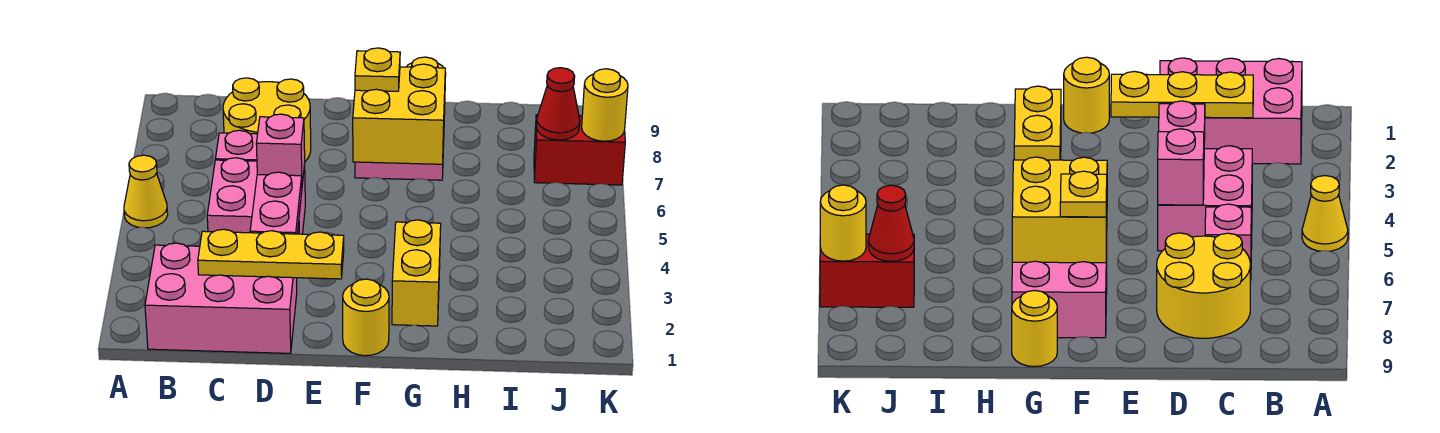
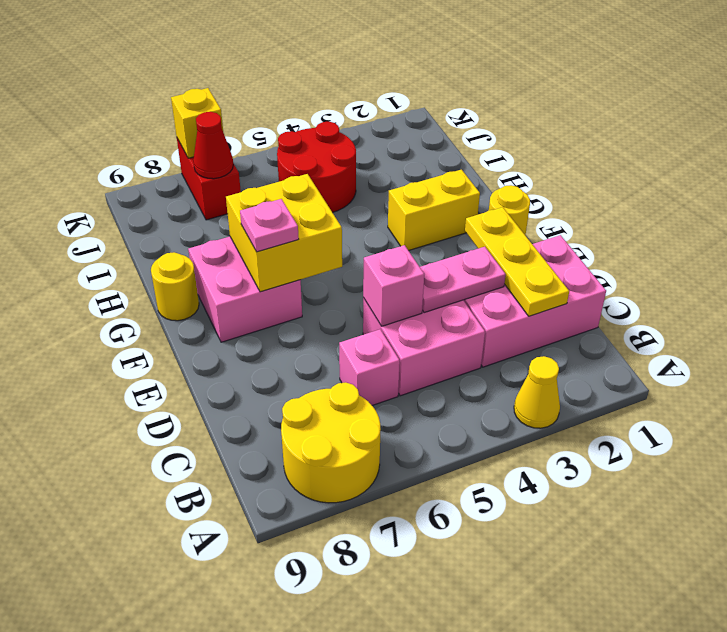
yellow 1x1 cone [124,155,168,228] -> yellow 1x1 cone moved to [514,356,560,428]
pink 2x3 brick [145,243,297,353] -> pink 2x3 brick turned to [464,235,606,367]
yellow 2x2 round brick [223,78,311,161] -> yellow 2x2 round brick moved to [281,382,381,503]
yellow 1x1 plate [355,48,400,91] -> pink 1x1 plate [240,199,299,252]
none -> red 2x2 round brick [277,122,356,212]
yellow 1x1 round brick [582,69,628,141] -> yellow 1x1 brick [171,88,223,158]

